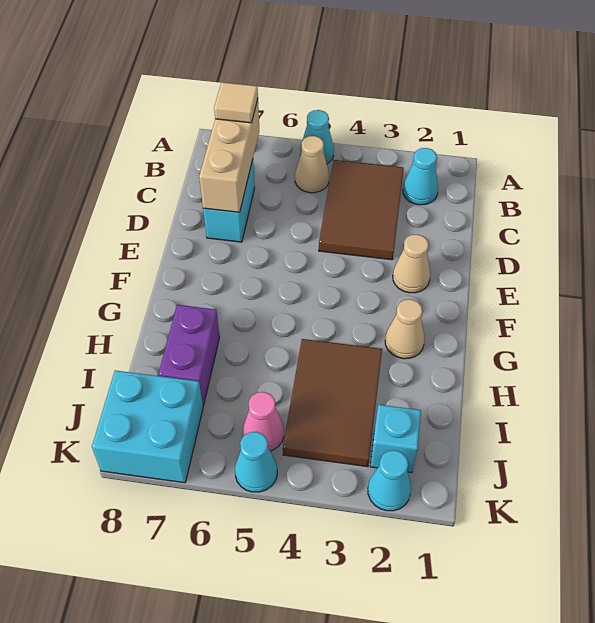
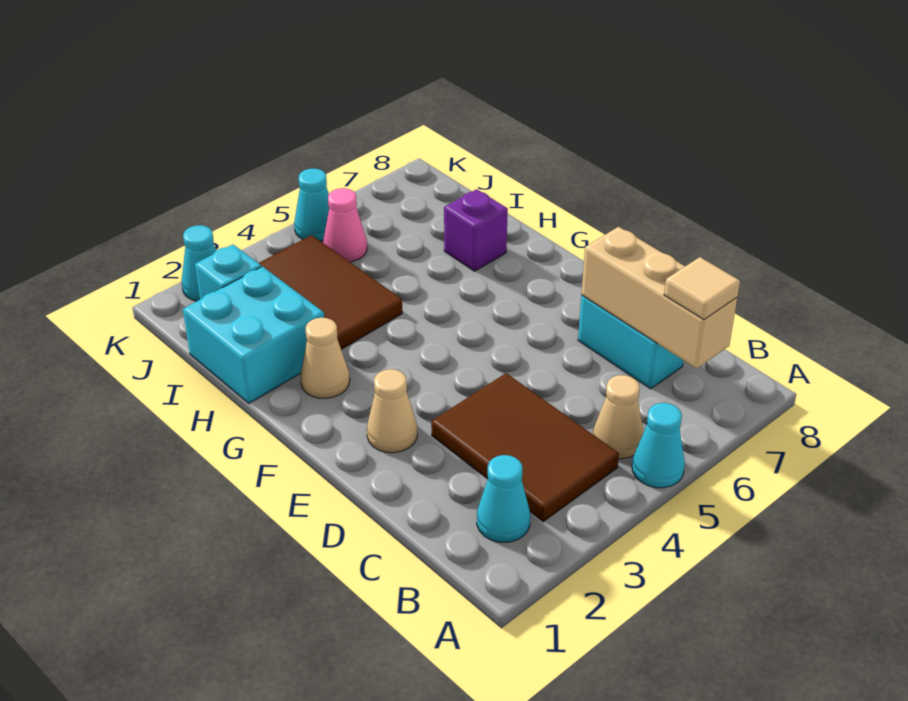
purple 1x2 brick [158,305,220,405] -> purple 1x1 brick [444,189,508,271]
cyan 2x2 brick [92,370,203,483] -> cyan 2x2 brick moved to [183,267,324,403]

